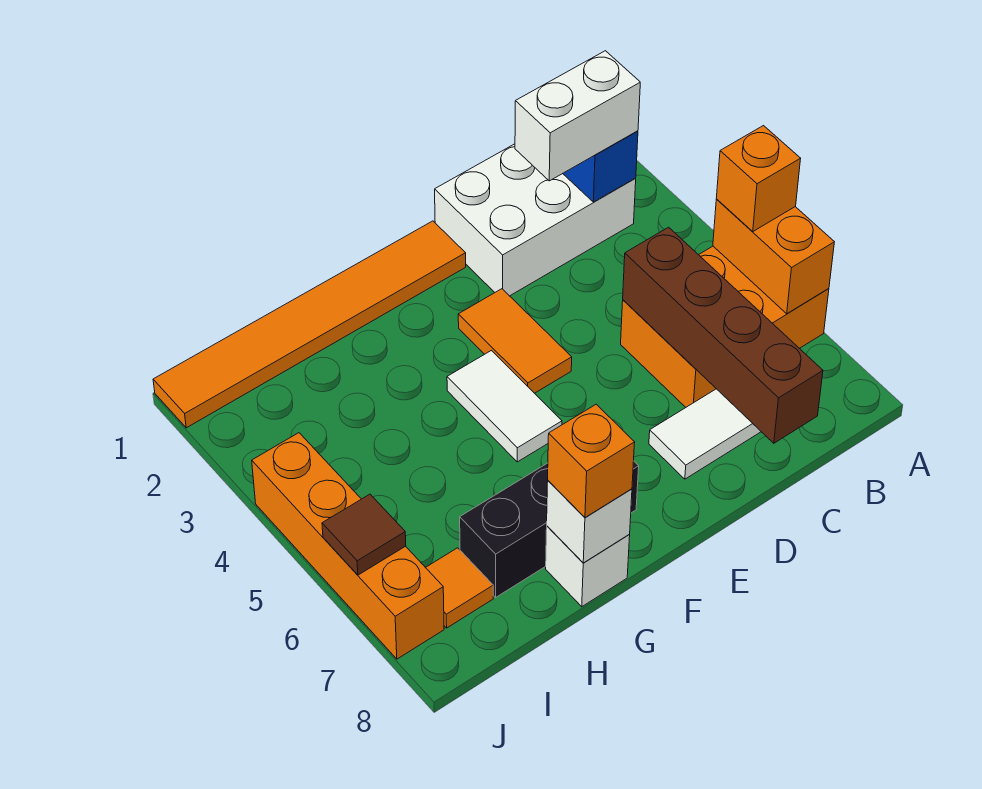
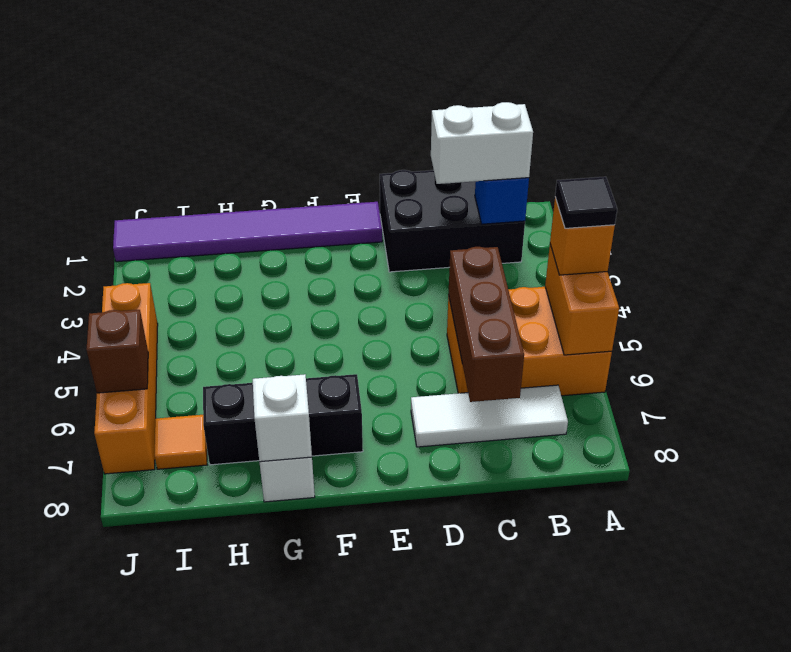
none -> black 1x1 tile [555,177,617,228]
white 2x3 brick [435,144,636,296] -> black 2x3 brick [380,170,525,272]
brown 1x4 brick [623,227,823,443] -> brown 1x3 brick [448,247,524,402]
orange 1x6 tile [153,221,466,428] -> purple 1x6 tile [113,202,382,262]
orange 1x2 tile [458,289,572,393] -> none
white 1x2 tile [447,351,562,462] -> none
orange 1x1 brick [548,404,635,517] -> none
brown 1x1 tile [322,494,406,575] -> brown 1x1 brick [86,310,148,393]

